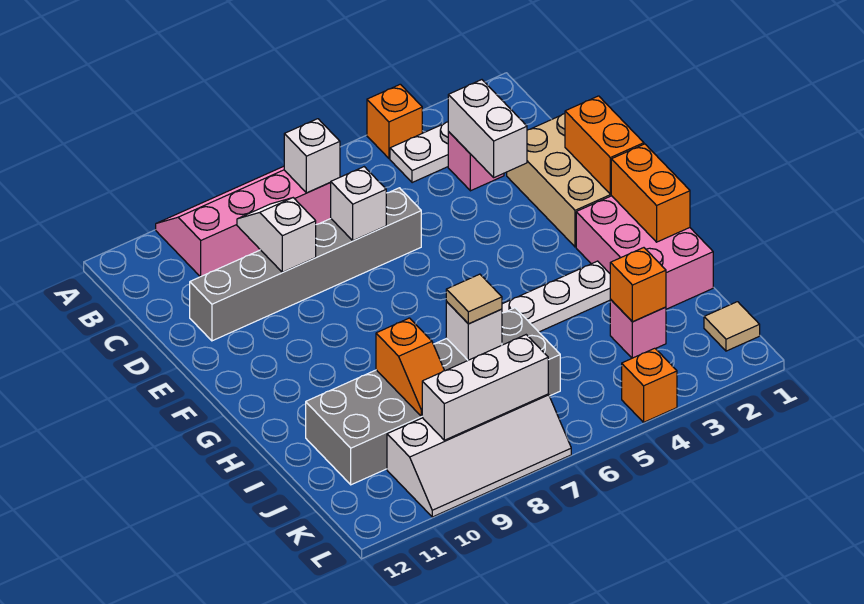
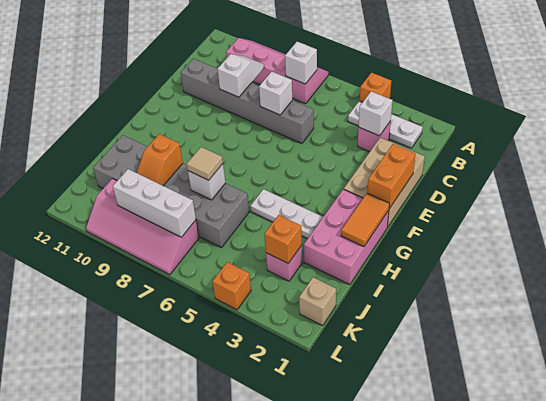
white 1x2 brick [448,80,527,177] -> white 1x1 brick [359,91,393,136]
orange 1x2 brick [611,144,690,242] -> orange 1x2 tile [341,193,389,247]
tan 1x1 tile [704,302,760,351] -> tan 1x1 brick [299,277,336,326]
white 2x4 slope [387,394,571,517] -> pink 2x4 slope [86,179,199,275]

